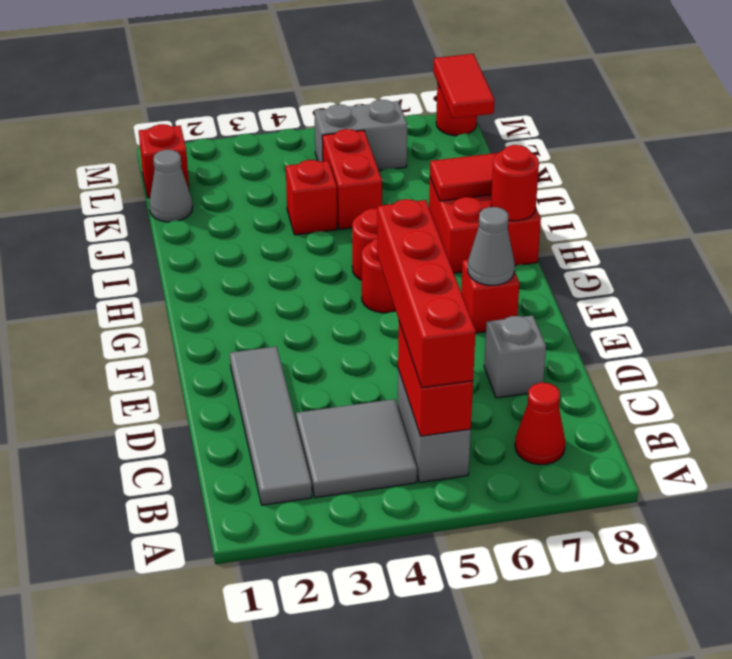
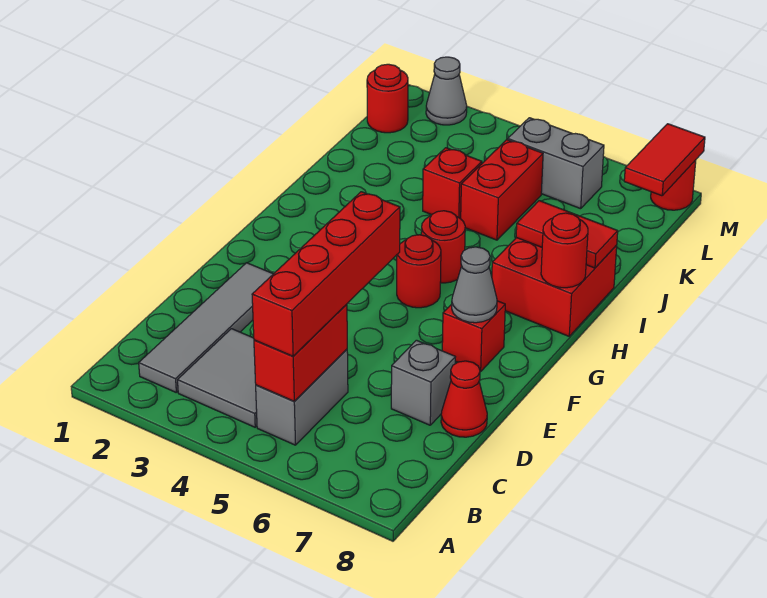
red 1x1 cone [515,383,565,465] -> red 1x1 cone moved to [441,361,487,437]
grey 1x1 cone [149,150,193,222] -> grey 1x1 cone moved to [426,57,467,125]
red 1x1 brick [139,124,189,198] -> red 1x1 round brick [367,64,408,133]

